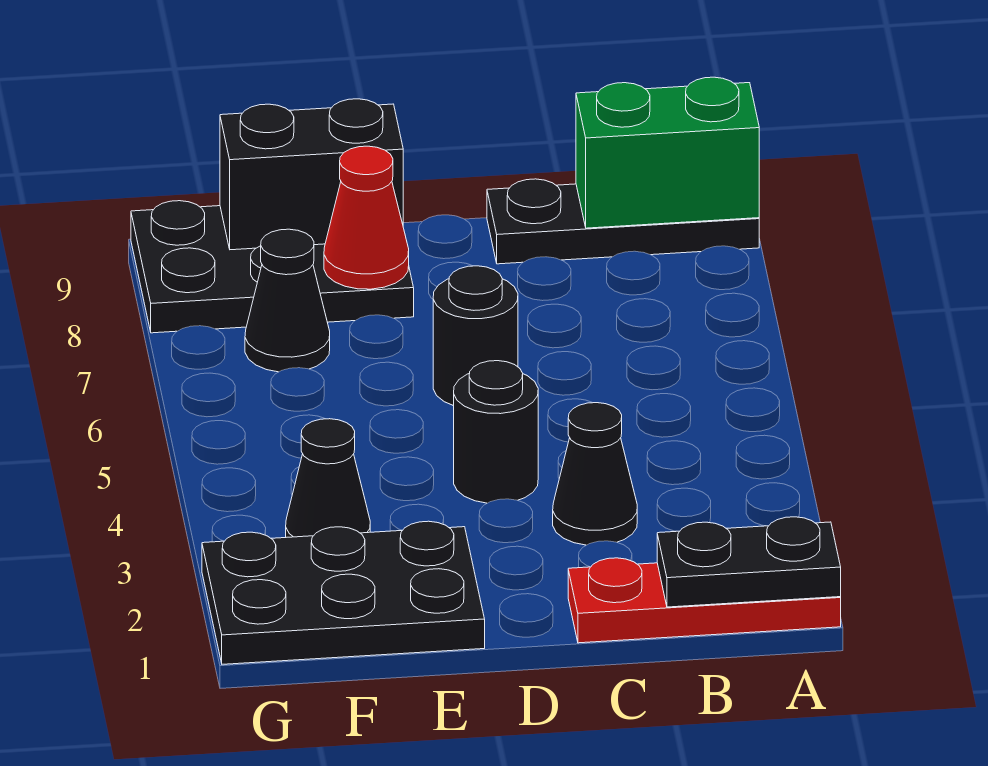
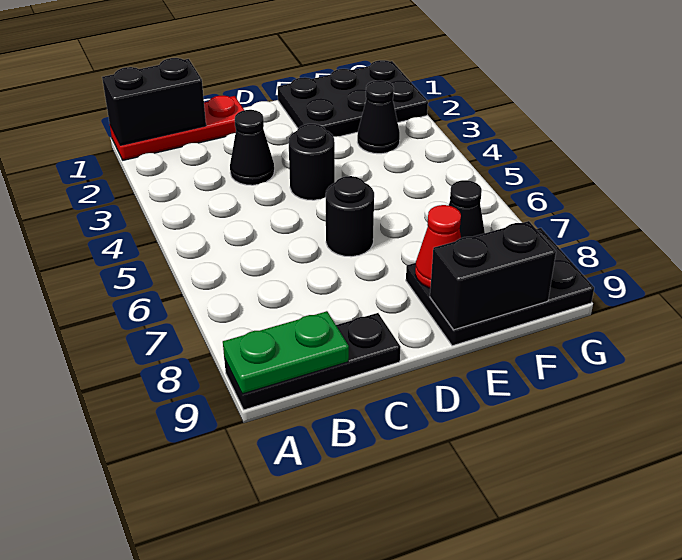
black 1x2 plate [657,517,841,607] -> black 1x2 brick [102,58,206,145]
green 1x2 brick [576,77,759,228] -> green 1x2 plate [223,311,349,394]

